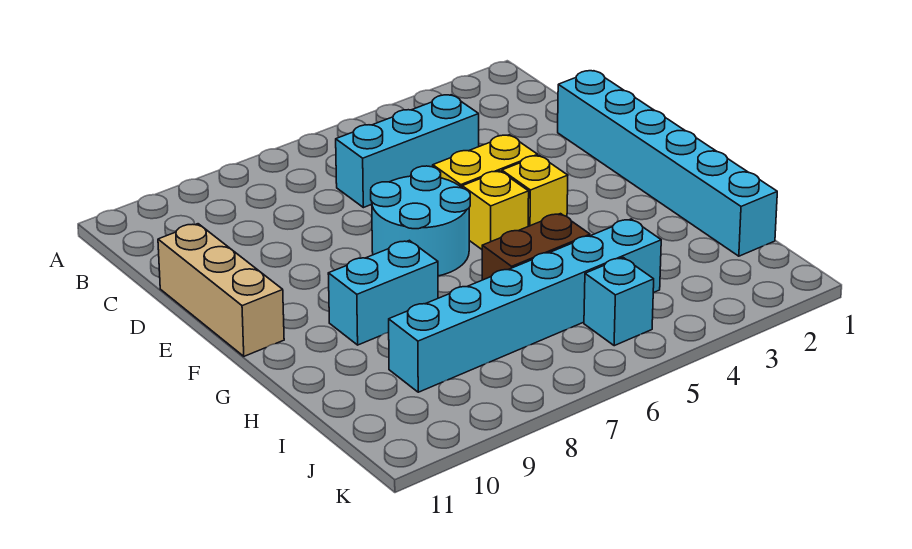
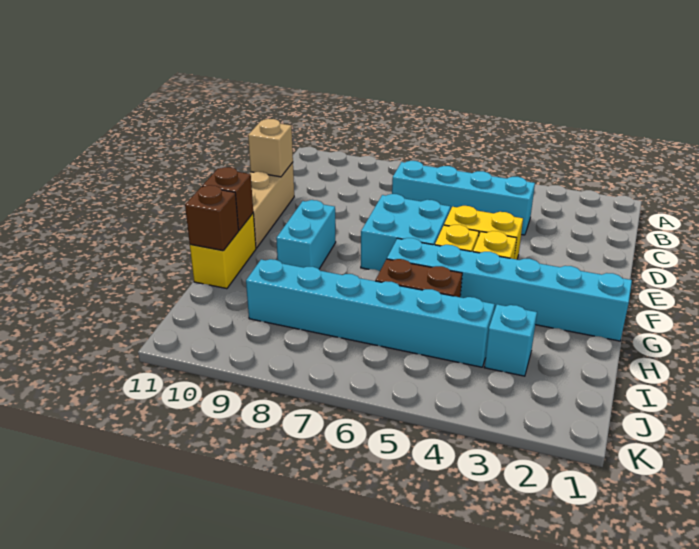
cyan 1x3 brick [336,95,479,208] -> cyan 1x4 brick [392,161,535,235]
cyan 1x6 brick [558,71,777,256] -> cyan 1x6 brick turned to [387,238,632,341]
none -> tan 1x1 brick [248,119,293,177]
cyan 2x2 round brick [371,166,470,276] -> cyan 2x2 brick [361,194,450,271]
cyan 1x2 brick [328,240,438,345] -> cyan 1x2 brick turned to [276,200,336,269]
none -> yellow 1x2 brick [190,214,256,289]
none -> brown 1x1 brick [202,167,253,230]
none -> brown 1x1 brick [185,185,239,251]
cyan 1x1 brick [584,258,654,346] -> cyan 1x1 brick moved to [484,304,537,376]

